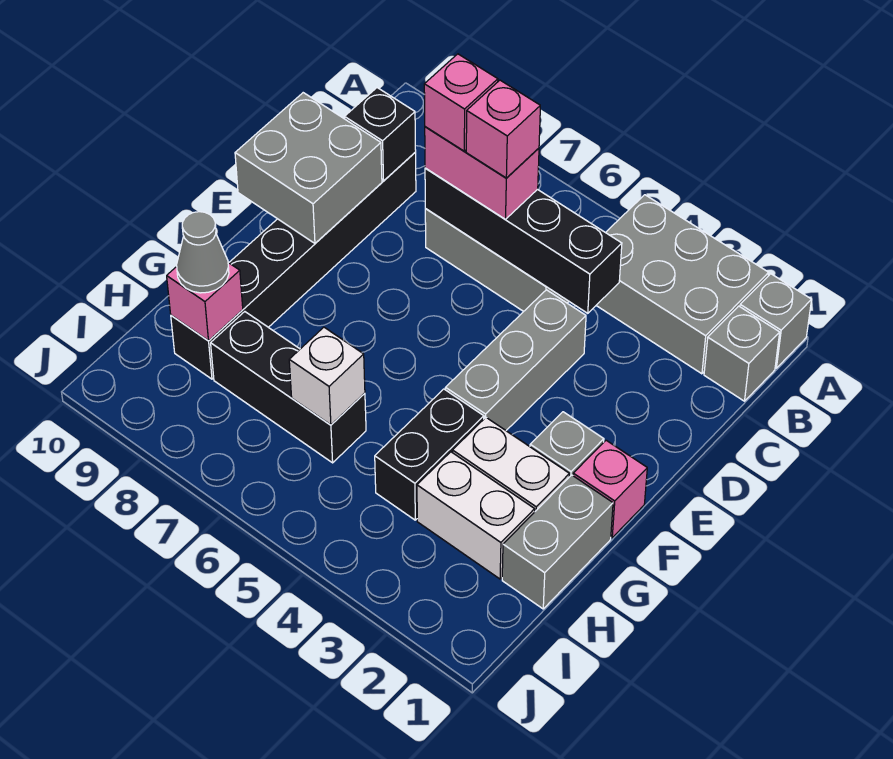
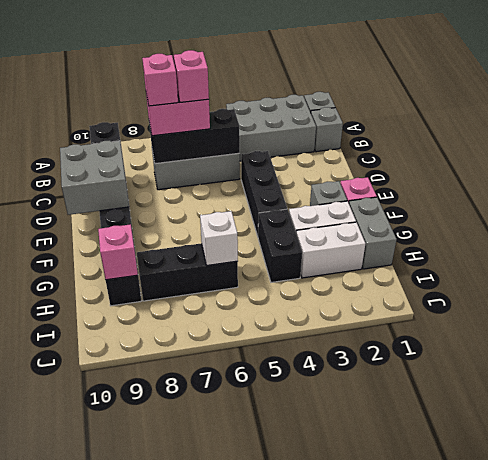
black 1x4 brick [425,168,622,313] -> black 1x3 brick [149,109,240,164]
grey 1x3 brick [445,290,586,430] -> black 1x3 brick [241,151,287,236]
grey 1x1 cone [177,212,229,293] -> none

